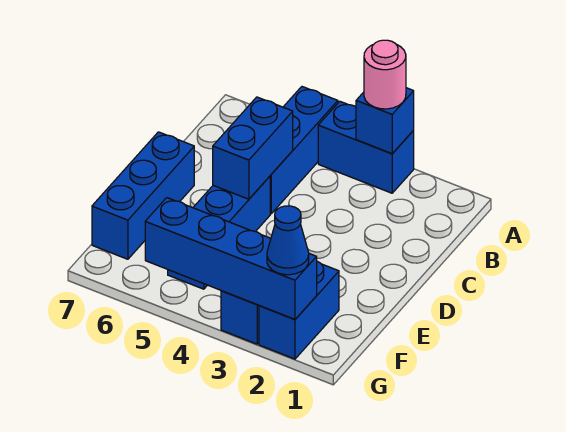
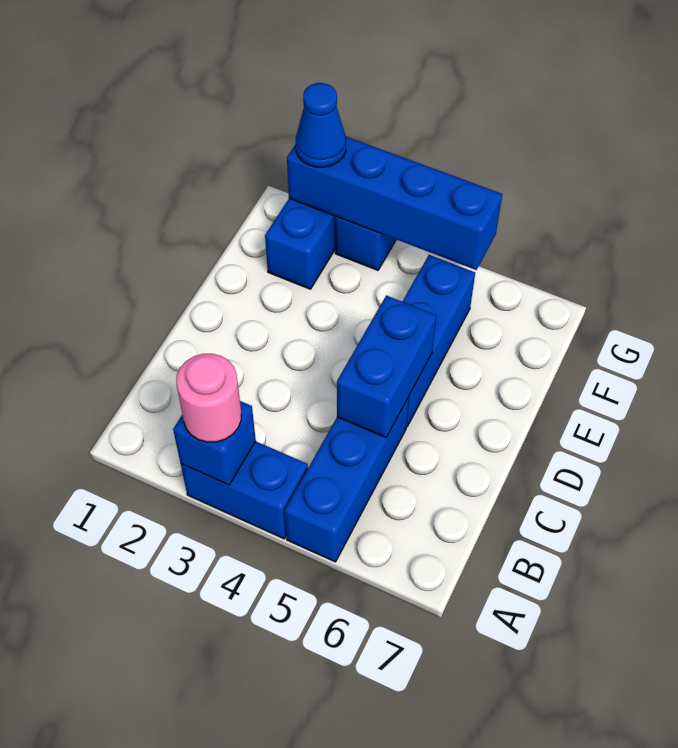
blue 1x3 brick [92,132,194,259] -> none

